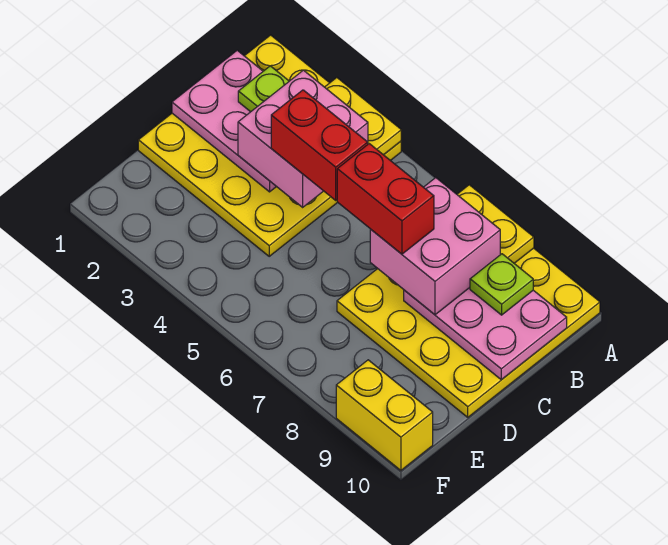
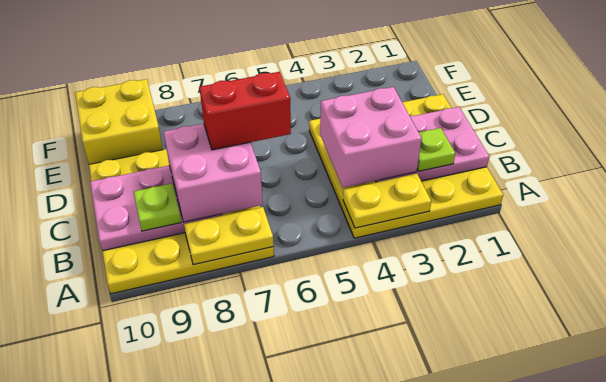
red 1x2 brick [271,90,368,200] -> none
yellow 1x2 brick [336,360,433,470] -> yellow 2x2 brick [75,79,163,164]

